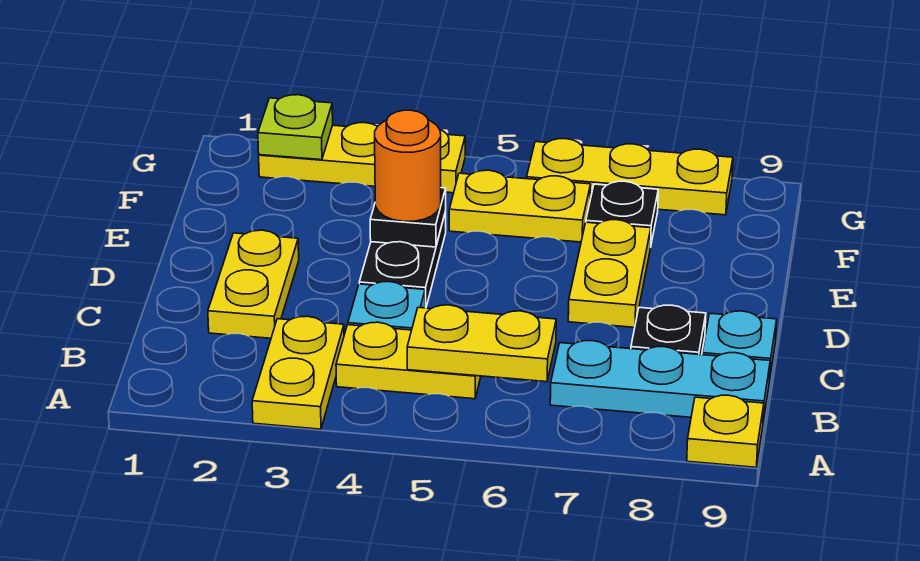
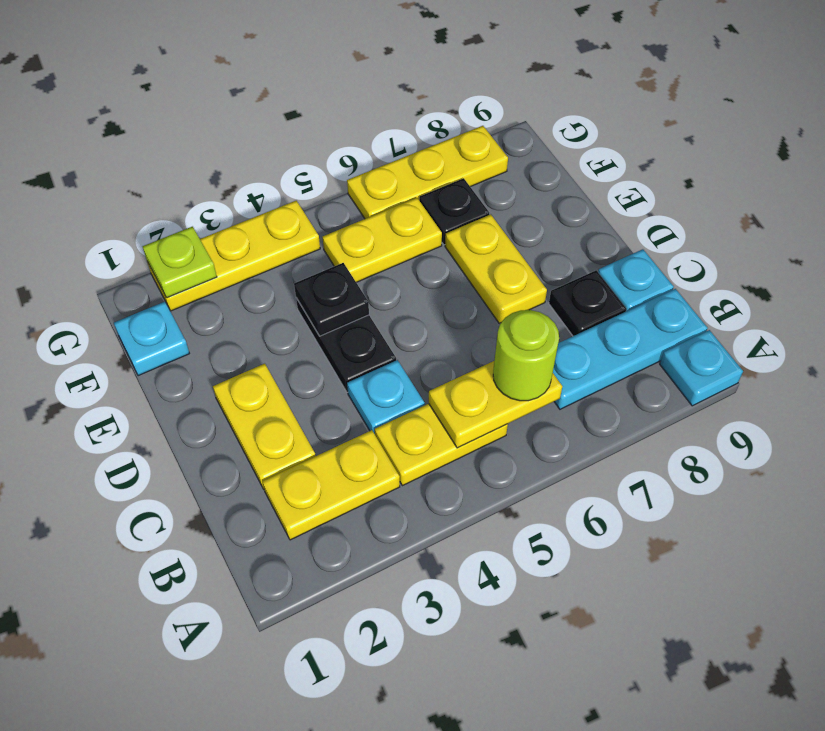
yellow 1x2 plate [252,316,344,429] -> yellow 1x2 plate turned to [262,430,400,540]
yellow 1x1 plate [687,395,764,467] -> cyan 1x1 plate [660,330,743,406]
none -> lime 1x1 round brick [493,310,559,401]
orange 1x1 round brick [375,110,441,222] -> none
none -> cyan 1x1 plate [114,302,189,376]

